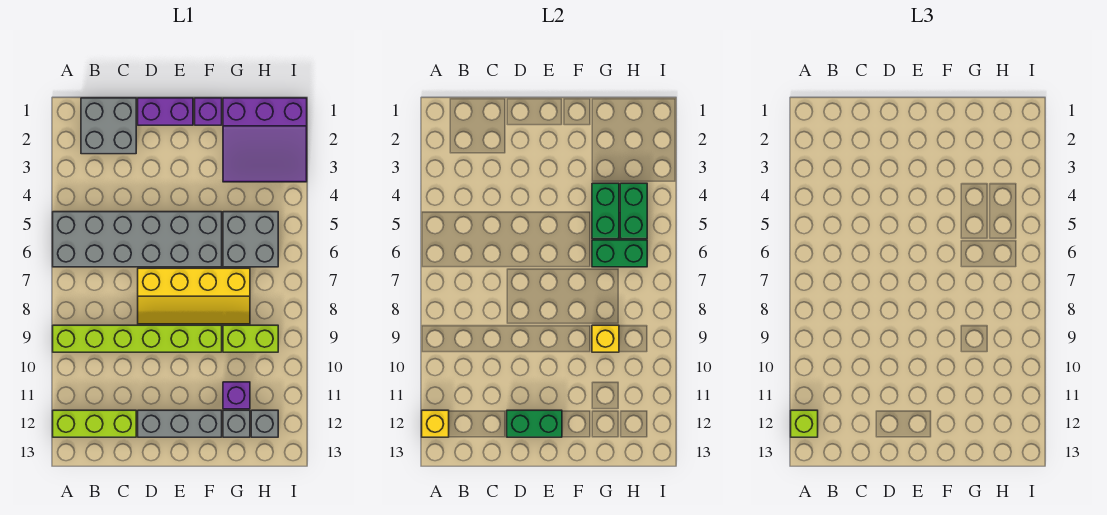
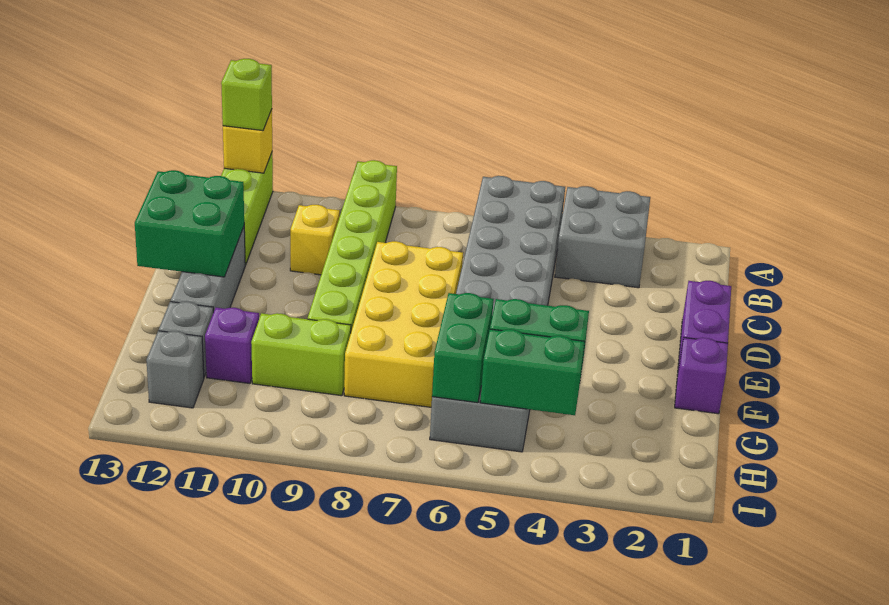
grey 2x2 brick [81,98,136,154] -> grey 2x2 brick moved to [555,186,650,288]
yellow 2x4 slope [138,268,250,324] -> yellow 2x4 brick [344,241,463,407]
green 1x2 brick [507,410,562,437] -> green 2x2 brick [135,170,244,277]
purple 3x3 slope [223,98,307,182] -> none
lime 1x2 brick [223,325,278,352] -> lime 1x2 brick turned to [251,313,351,396]
yellow 1x1 brick [592,325,619,352] -> yellow 1x1 brick moved to [290,205,340,275]

